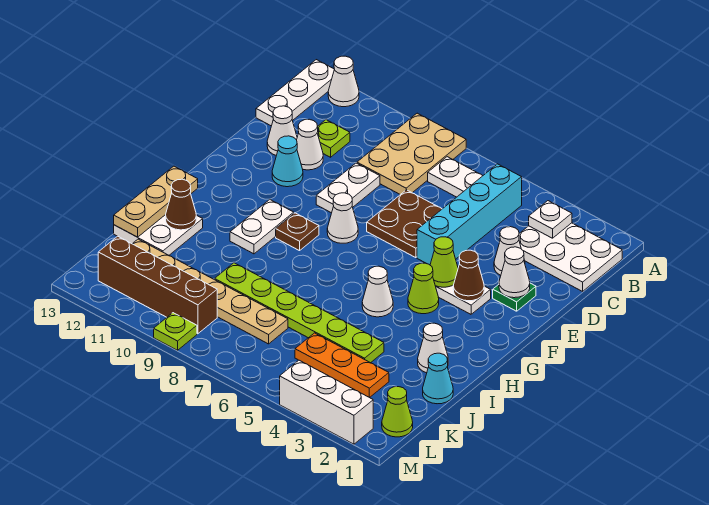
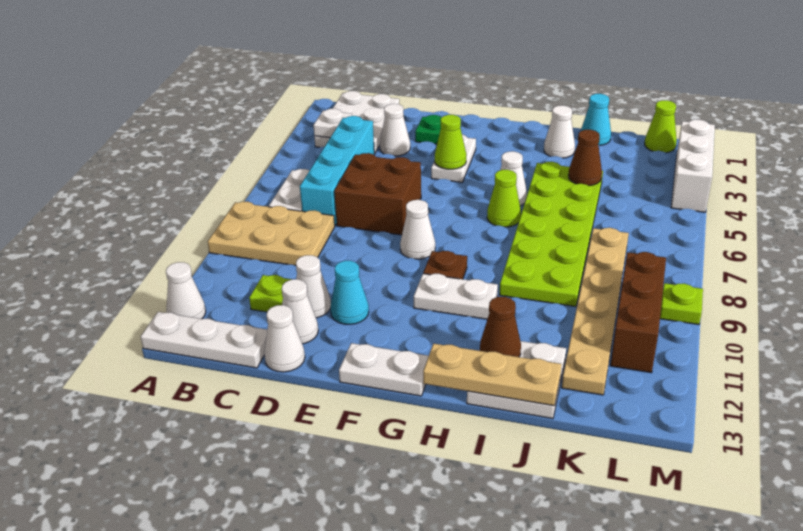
cyan 1x4 brick [417,164,522,265] -> cyan 1x4 brick turned to [300,116,374,225]
brown 2x2 plate [367,190,442,258] -> brown 2x2 brick [334,153,421,235]
white 1x2 plate [316,163,380,213] -> white 1x2 plate moved to [339,343,429,396]
white 1x1 cone [499,247,530,298] -> white 1x1 cone moved to [264,305,305,372]
brown 1x1 cone [453,250,484,301] -> brown 1x1 cone moved to [569,130,602,186]
lime 1x1 cone [408,263,439,314] -> lime 1x1 cone moved to [487,170,521,227]
lime 1x6 plate [215,263,384,363] -> lime 2x6 plate [500,162,603,307]
orange 1x3 plate [295,333,389,397] -> none
brown 1x4 brick [98,236,217,334] -> brown 1x3 brick [610,252,666,373]

